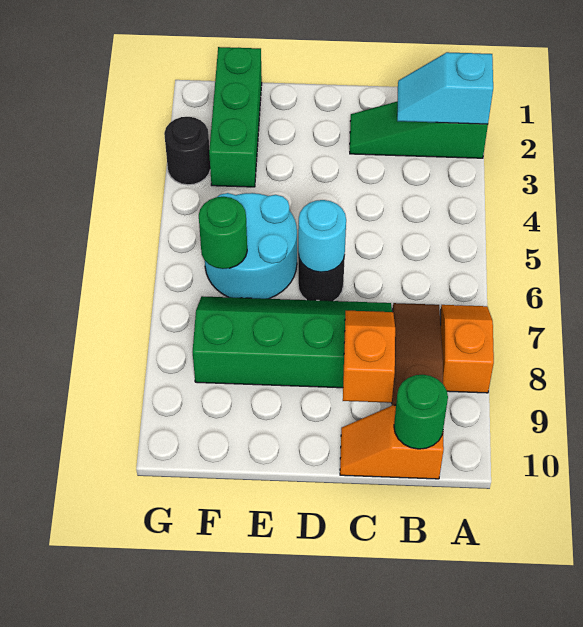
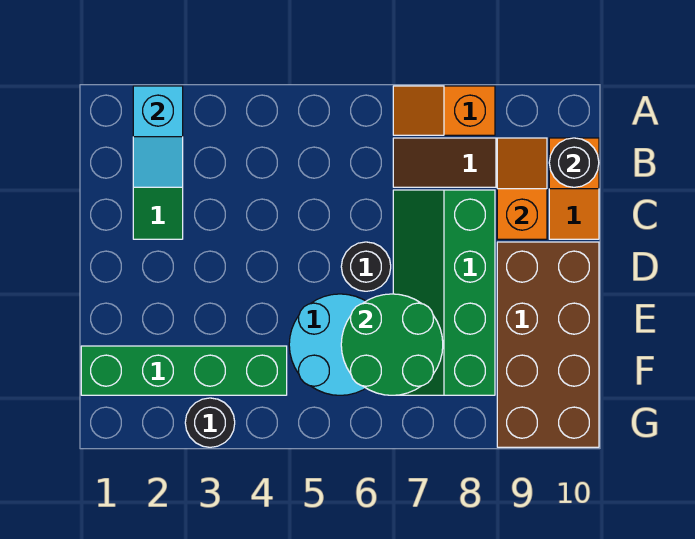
green 1x1 round brick [394,375,448,449] -> black 1x1 round brick [549,138,599,187]
orange 1x2 slope [343,311,395,403] -> orange 1x2 slope turned to [497,138,547,239]
cyan 1x1 round brick [298,200,346,272] -> none
none -> brown 2x4 brick [497,242,599,447]
green 1x3 brick [209,47,262,187] -> green 1x4 brick [81,346,287,395]
green 1x1 round brick [199,197,247,269] -> green 2x2 round brick [341,294,443,395]

